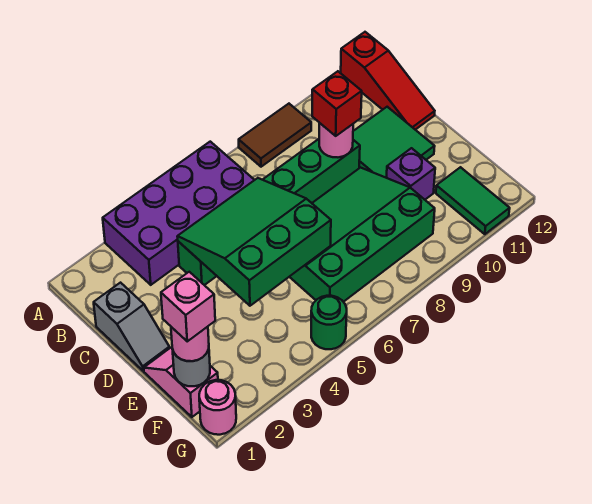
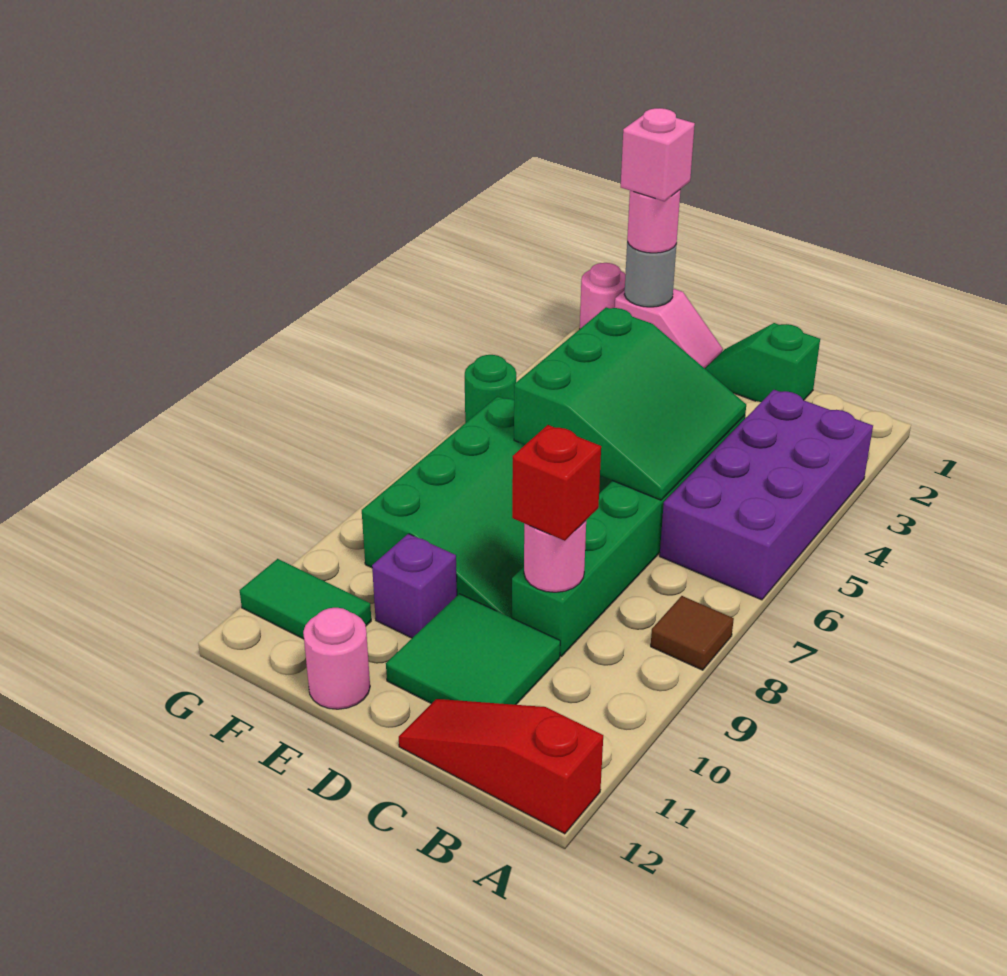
brown 1x2 tile [239,104,311,167] -> brown 1x1 tile [651,596,734,670]
grey 1x2 slope [94,283,169,371] -> green 1x2 slope [705,323,820,402]
none -> pink 1x1 round brick [303,608,370,709]

